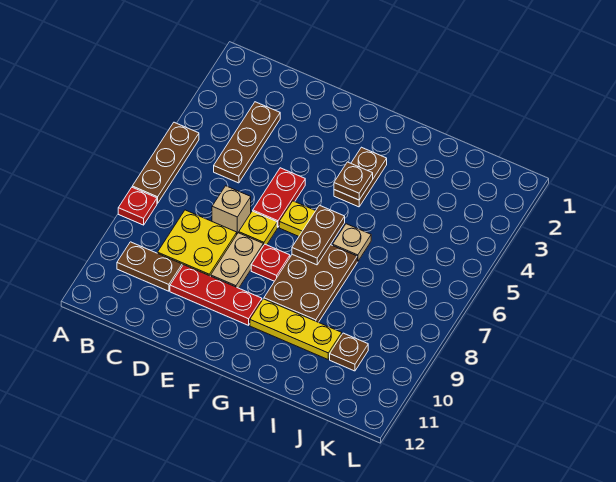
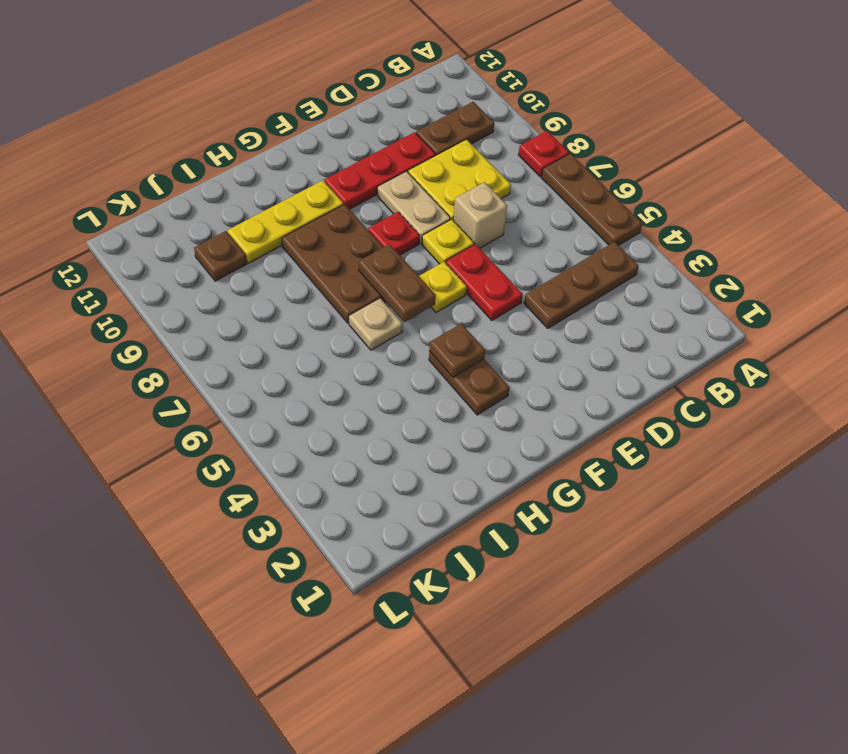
brown 1x3 plate [214,102,280,183] -> brown 1x3 plate turned to [524,242,639,328]

